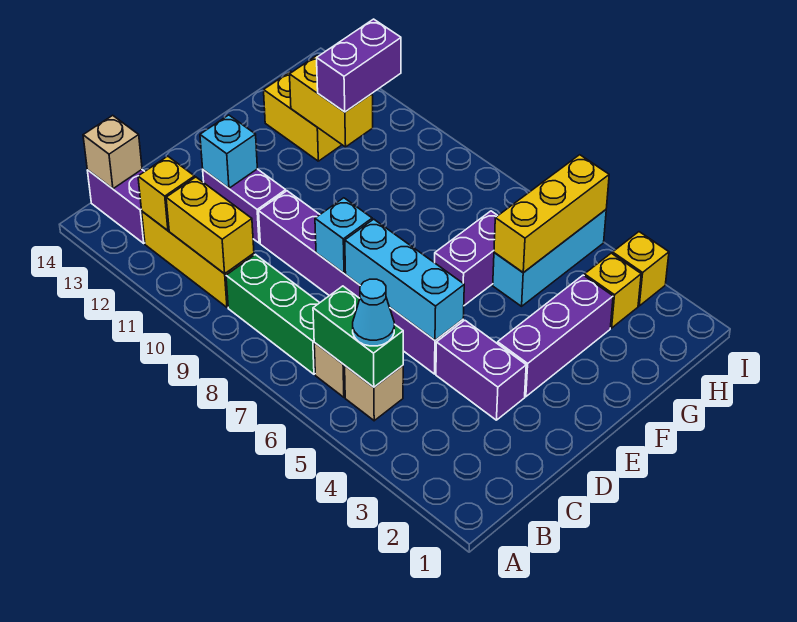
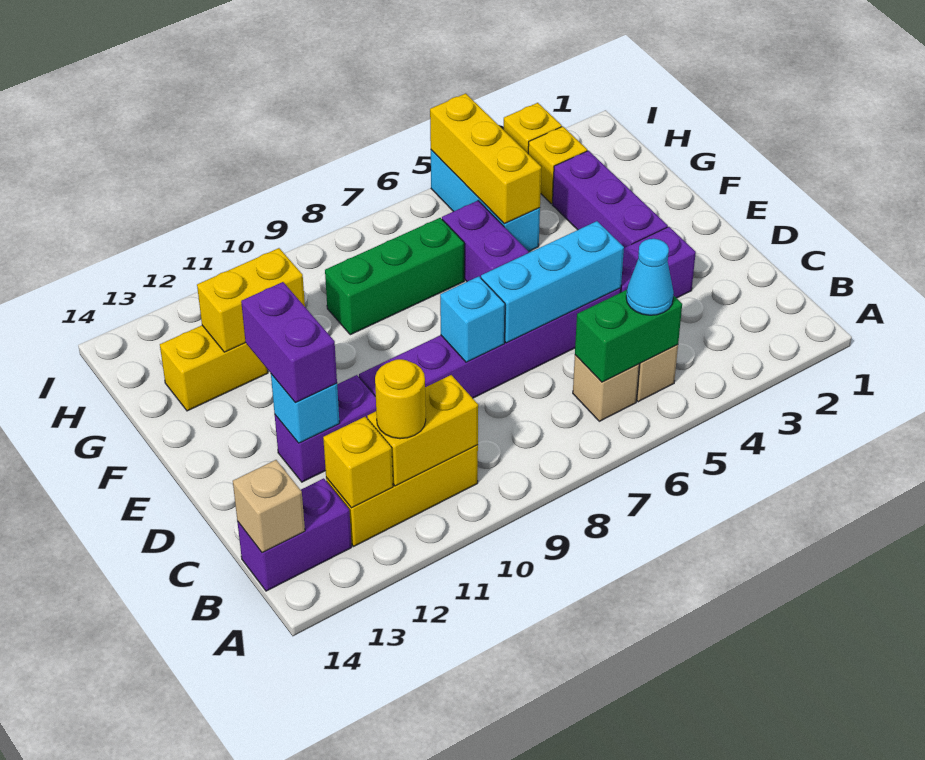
green 1x3 brick [226,255,320,374] -> green 1x3 brick moved to [325,218,464,335]
none -> yellow 1x1 round brick [375,359,426,439]
purple 1x2 brick [317,19,401,112] -> purple 1x2 brick moved to [241,282,337,403]

